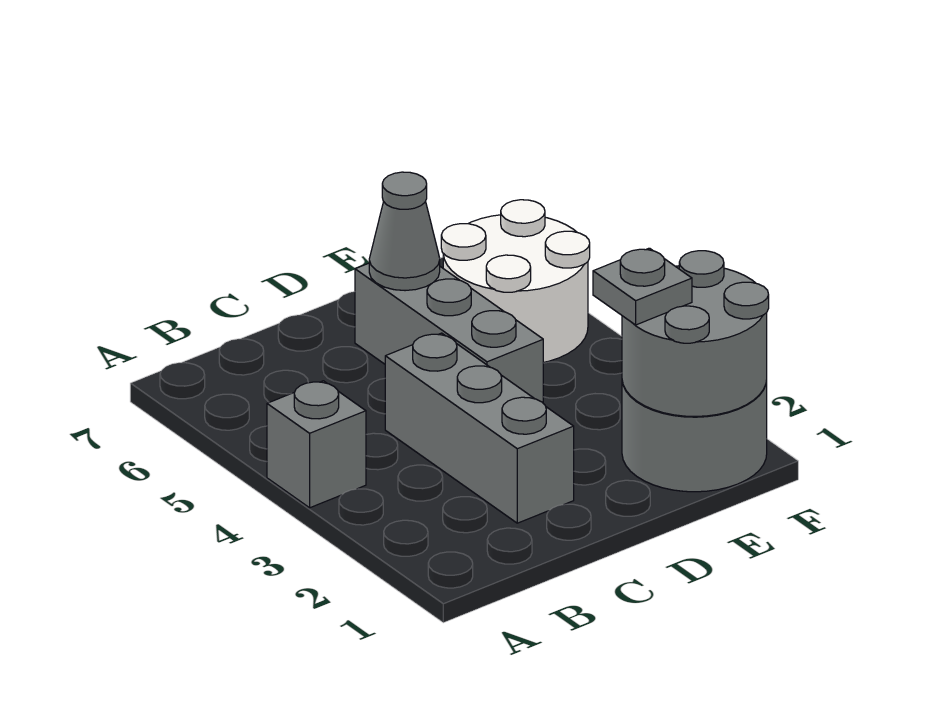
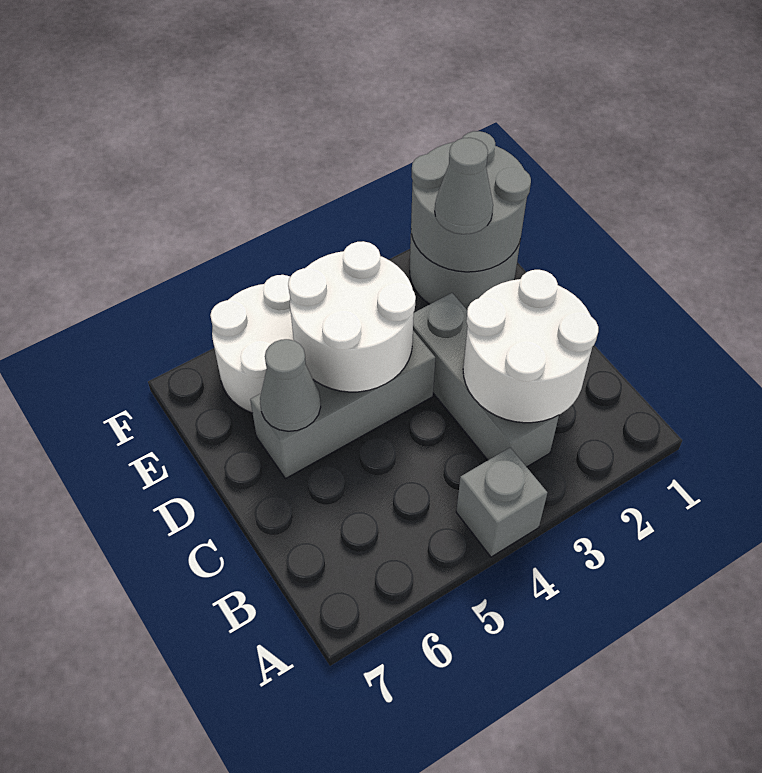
none -> white 2x2 round brick [463,270,598,423]
grey 1x3 brick [385,333,574,523] -> grey 1x3 brick turned to [413,293,559,467]
none -> white 2x2 round brick [288,241,416,392]
grey 1x1 plate [593,248,692,325] -> grey 1x1 cone [435,138,493,234]

